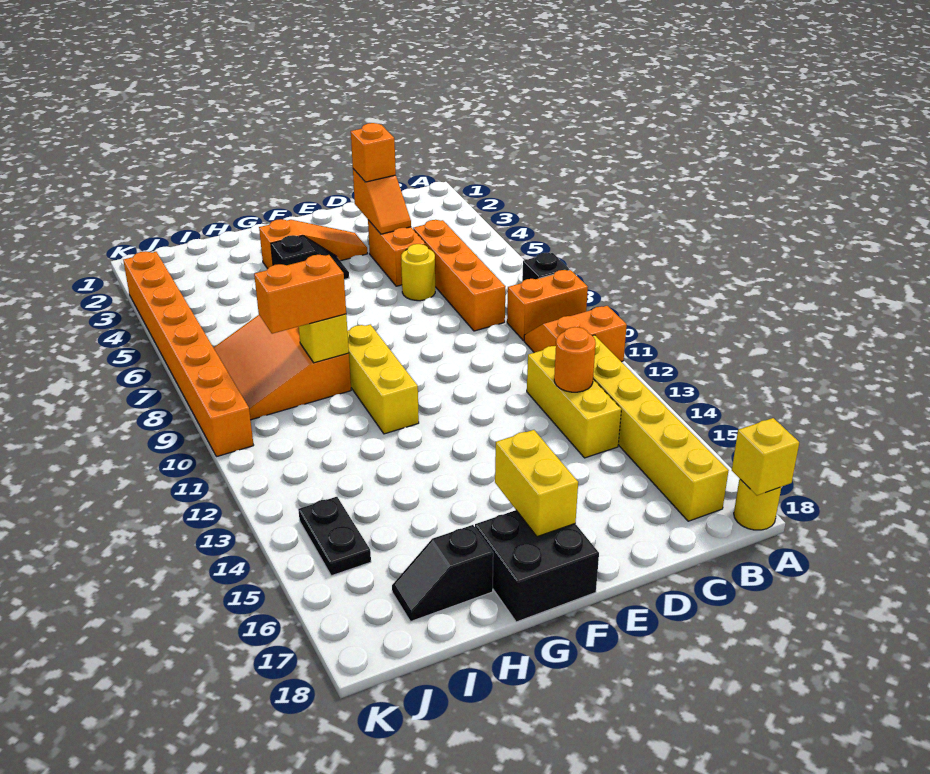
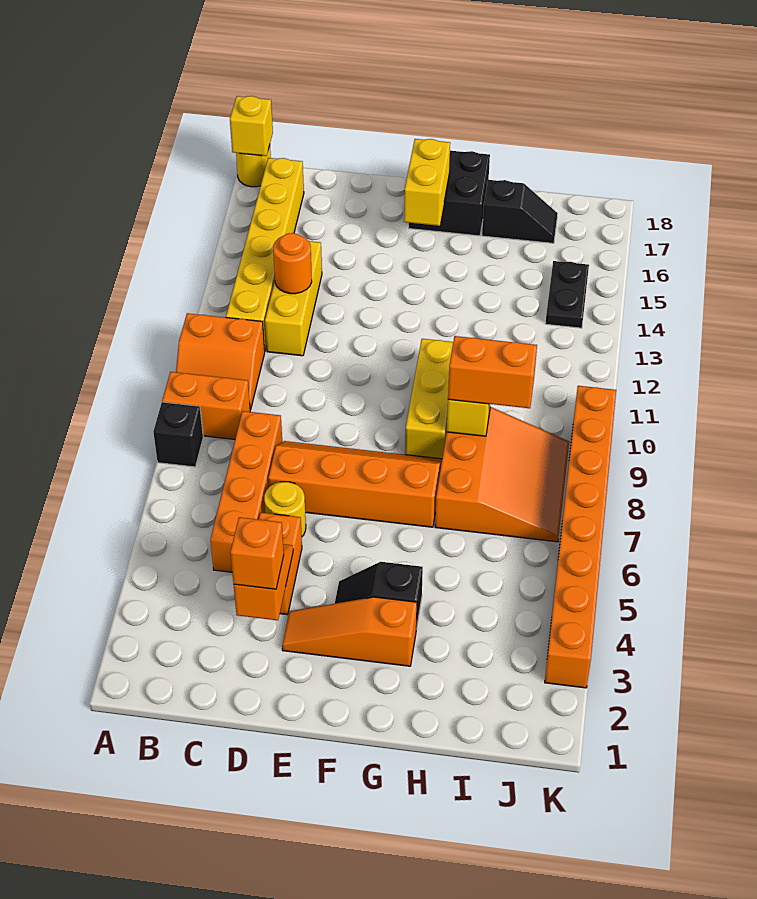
none -> orange 2x4 slope [268,441,442,527]

